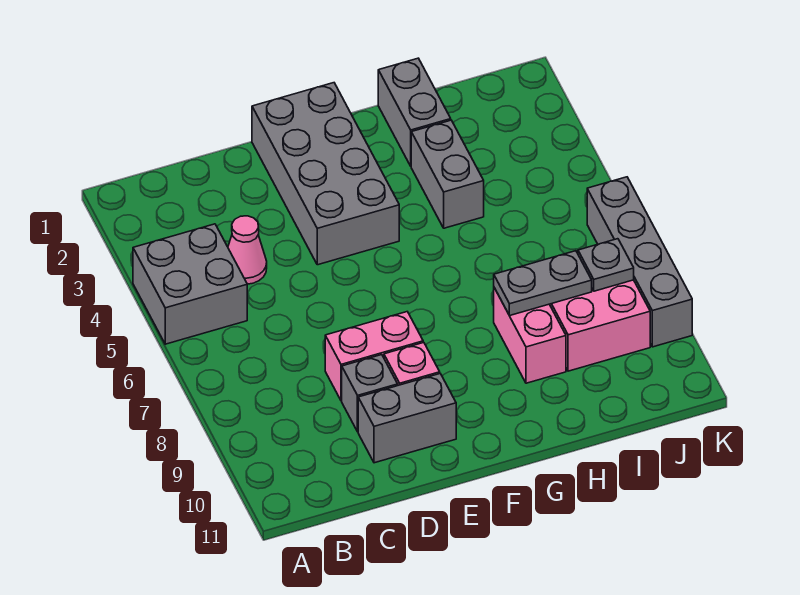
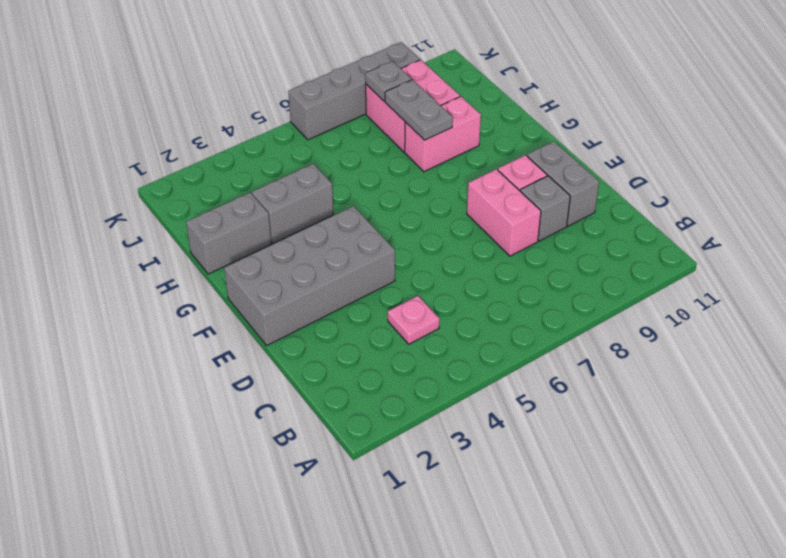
grey 2x2 brick [133,224,247,344] -> none
pink 1x1 cone [228,216,267,284] -> pink 1x1 plate [388,296,440,344]

